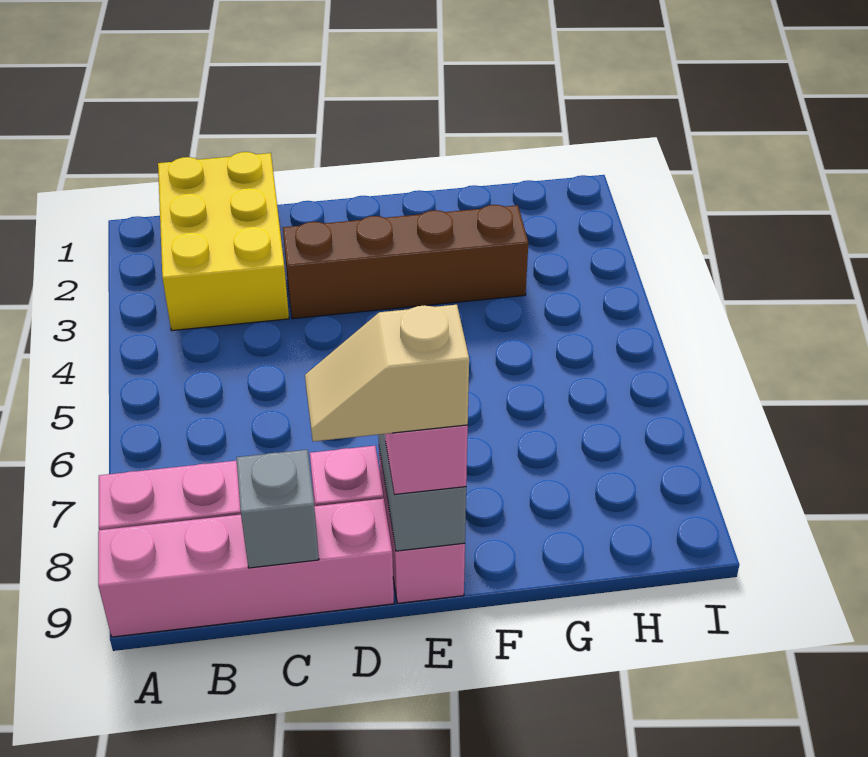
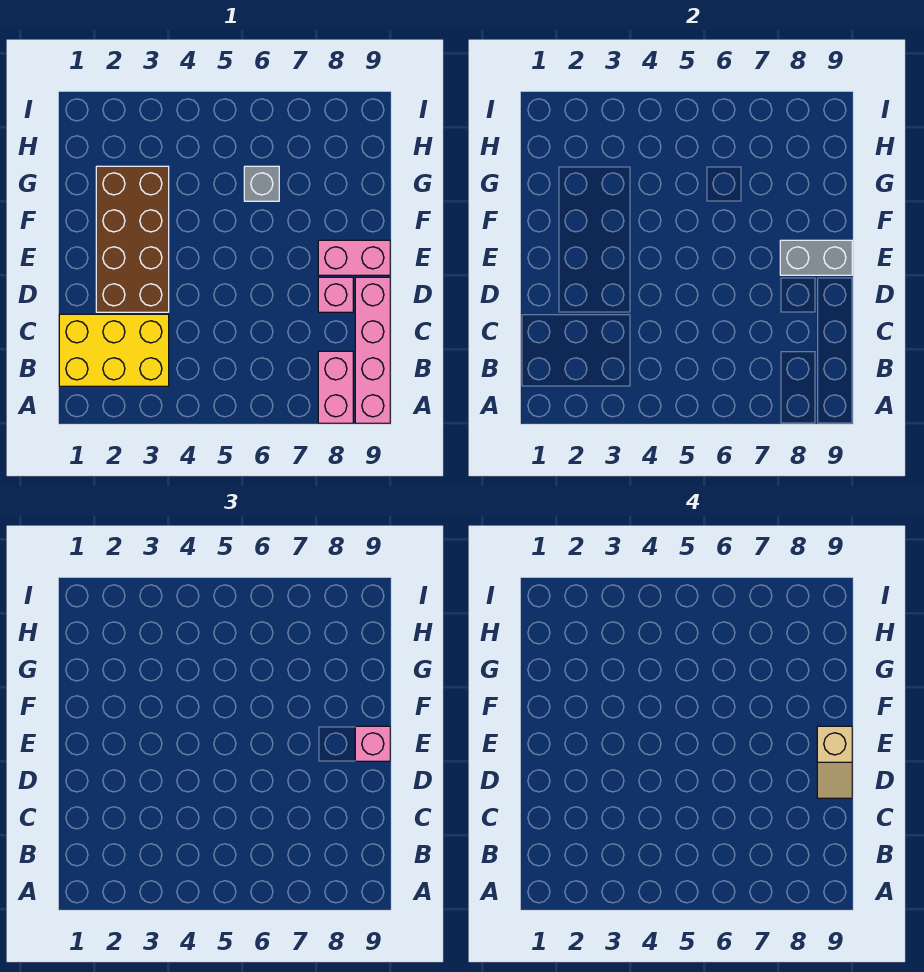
grey 1x1 brick [236,450,319,568] -> grey 1x1 brick moved to [244,166,279,201]
brown 1x4 brick [283,205,528,319] -> brown 2x4 brick [96,166,169,312]

